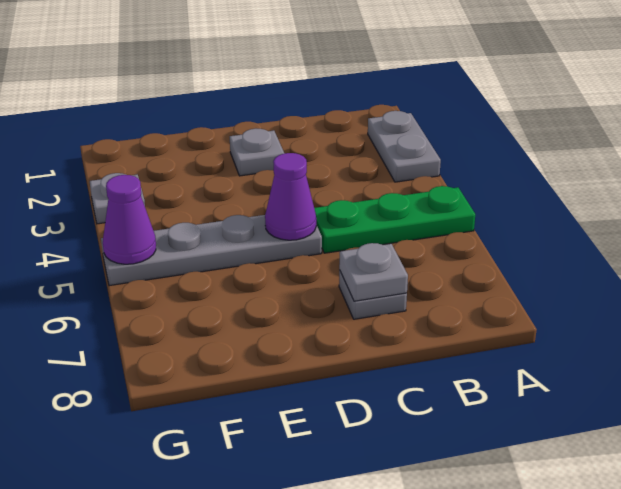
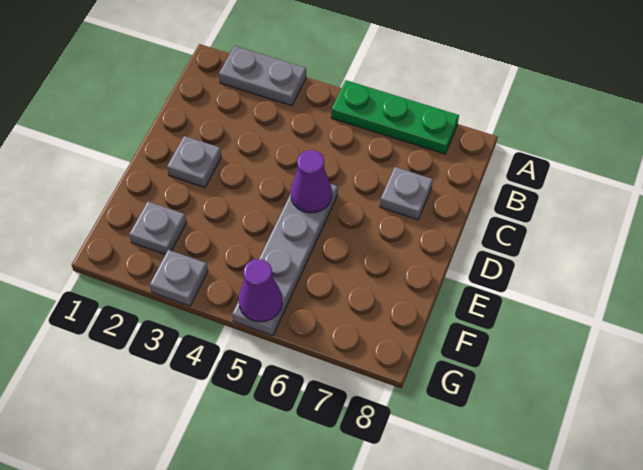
green 1x3 plate [314,186,475,253] -> green 1x3 plate turned to [331,80,459,154]
grey 1x1 plate [339,243,408,301] -> grey 1x1 plate moved to [129,201,186,254]

